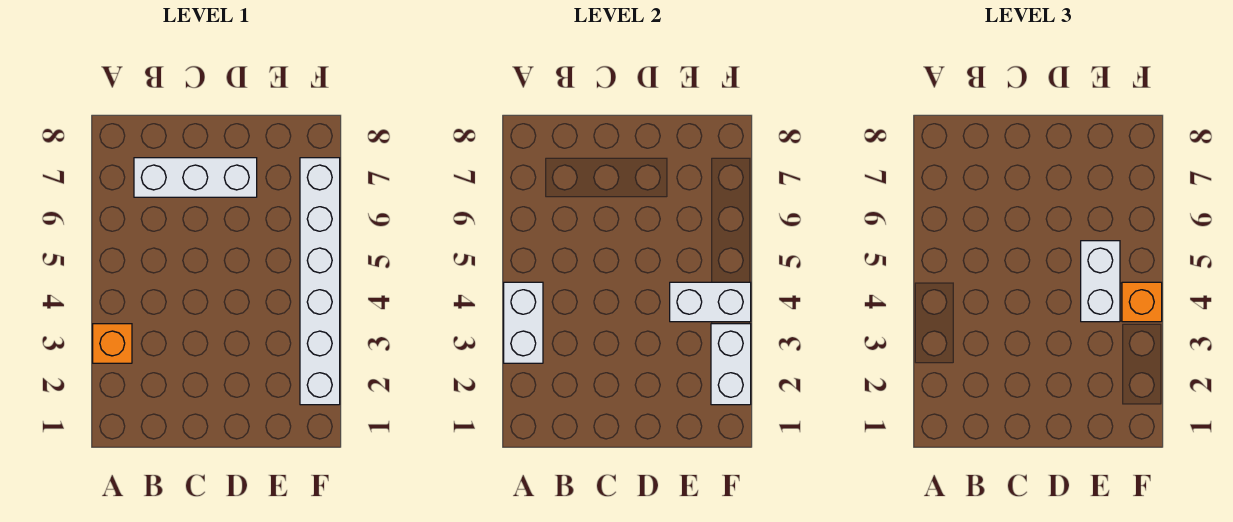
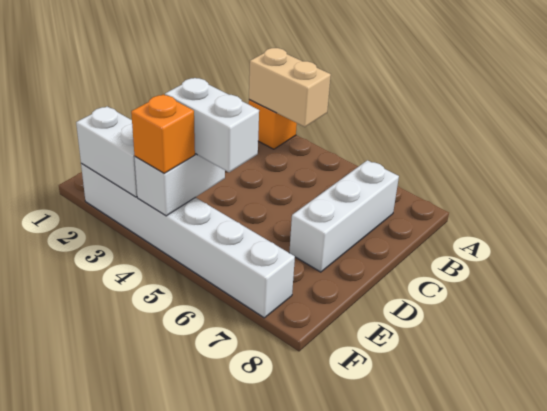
white 1x2 brick [504,282,543,363] -> tan 1x2 brick [249,48,331,127]

